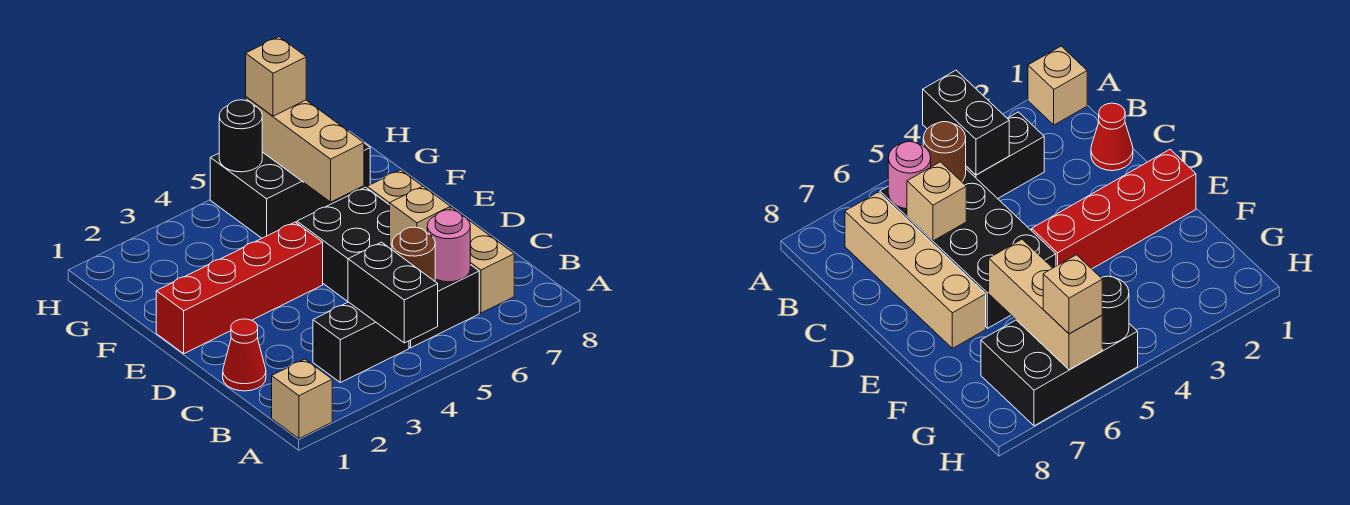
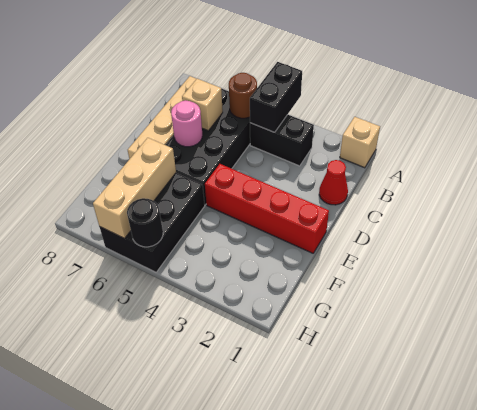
pink 1x1 round brick [427,210,470,282] -> pink 1x1 round brick moved to [171,100,202,147]
black 2x3 brick [210,143,370,238] -> black 2x3 brick turned to [100,173,205,272]
tan 1x1 brick [246,37,306,116] -> none

